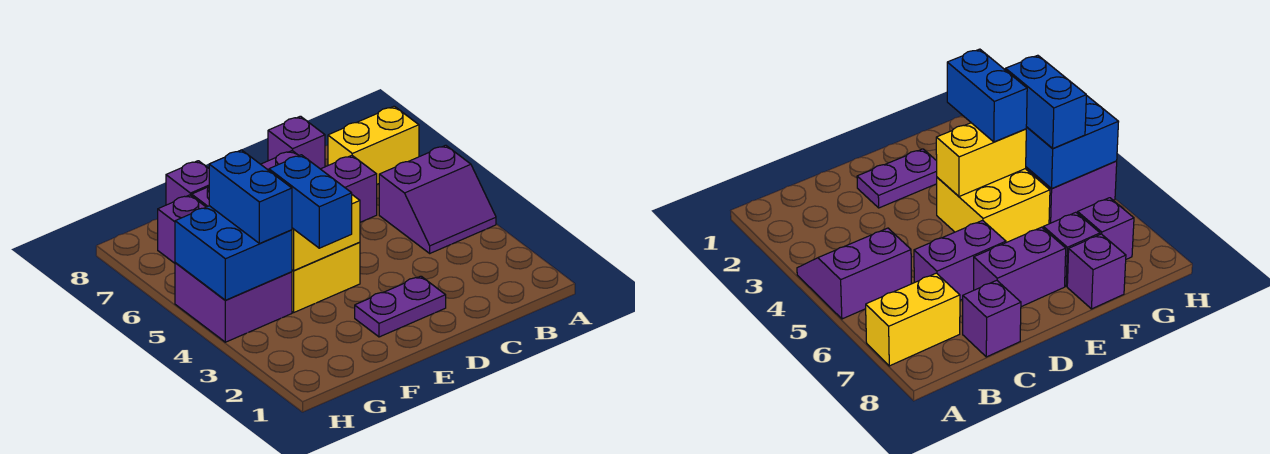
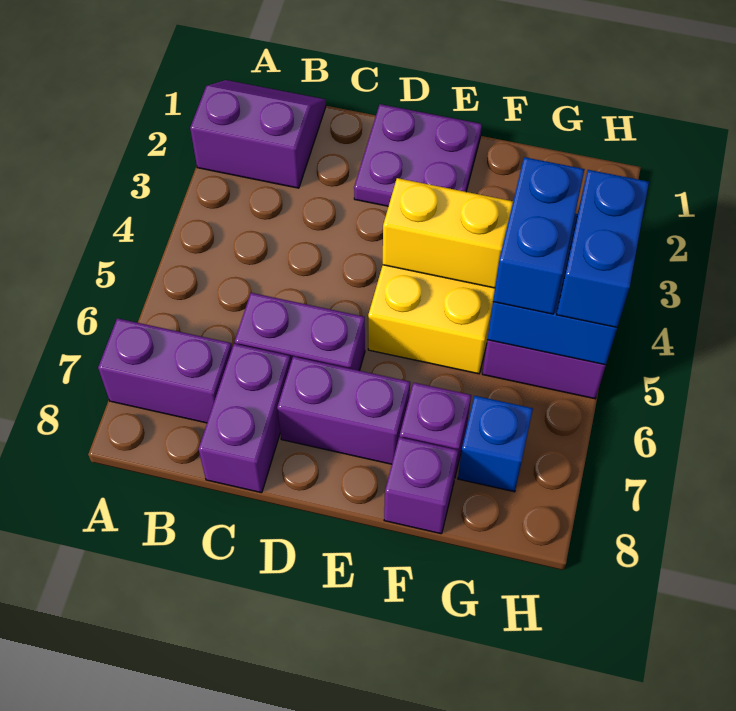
purple 2x2 slope [379,145,496,253] -> purple 2x2 slope moved to [190,80,326,188]
yellow 1x2 brick [328,106,419,184] -> purple 1x2 brick [98,318,232,423]
purple 1x1 brick [268,116,325,169] -> purple 1x2 brick [198,344,291,493]
purple 1x2 plate [355,276,446,337] -> purple 2x2 plate [354,104,482,206]
blue 1x2 brick [269,155,352,248] -> blue 1x2 brick moved to [557,170,649,327]
purple 1x1 brick [158,195,206,263] -> blue 1x1 brick [458,396,533,492]

